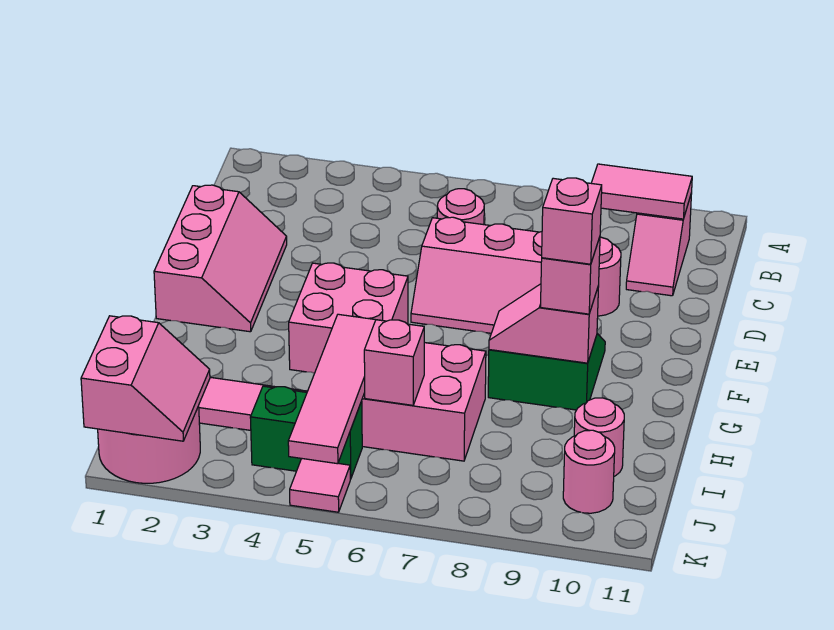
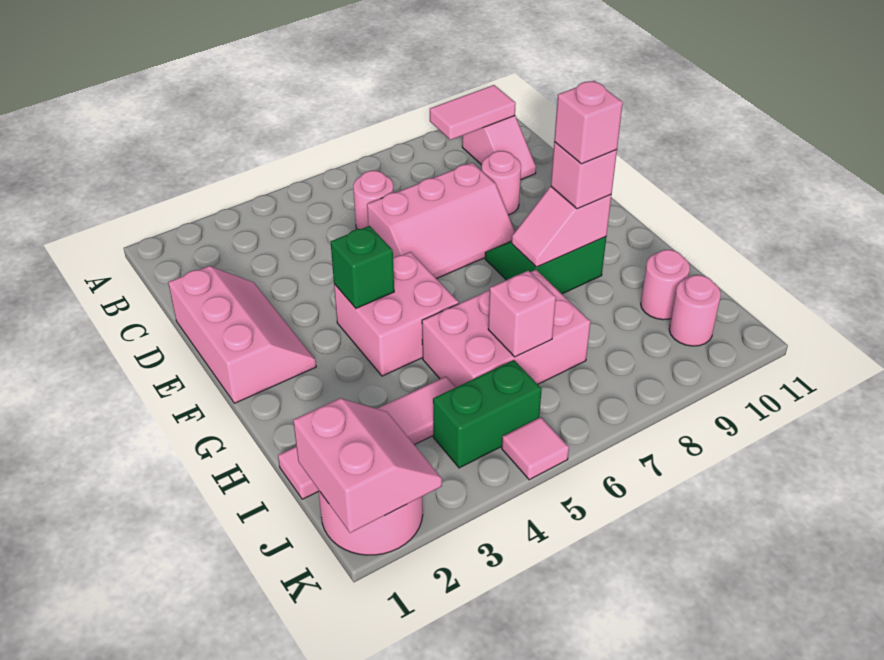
none -> green 1x1 brick [331,226,394,308]
pink 1x4 tile [288,314,375,464] -> none

